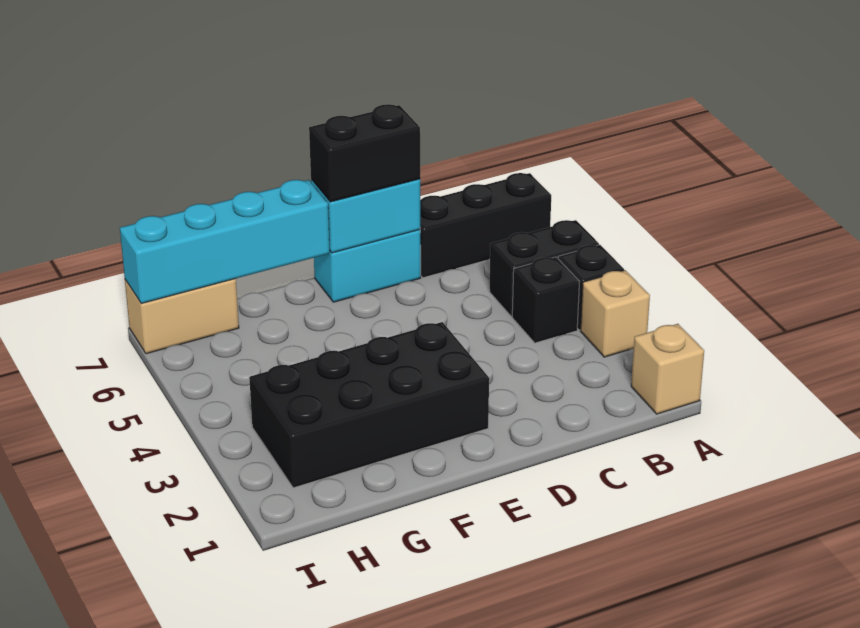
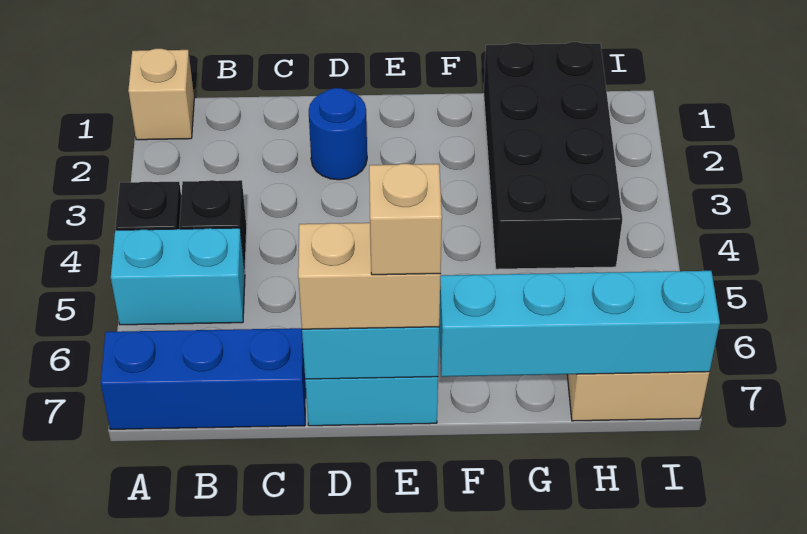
tan 1x1 brick [580,270,650,357] -> tan 1x1 brick moved to [369,164,442,275]
black 1x2 brick [489,220,599,316] -> cyan 1x2 brick [111,228,245,325]
black 1x3 brick [420,173,551,278] -> blue 1x3 brick [101,328,306,429]
none -> blue 1x1 round brick [309,88,367,180]
black 1x2 brick [309,104,420,202] -> tan 1x2 brick [298,223,441,329]
black 2x4 brick [249,322,489,488] -> black 2x4 brick turned to [484,42,622,269]

